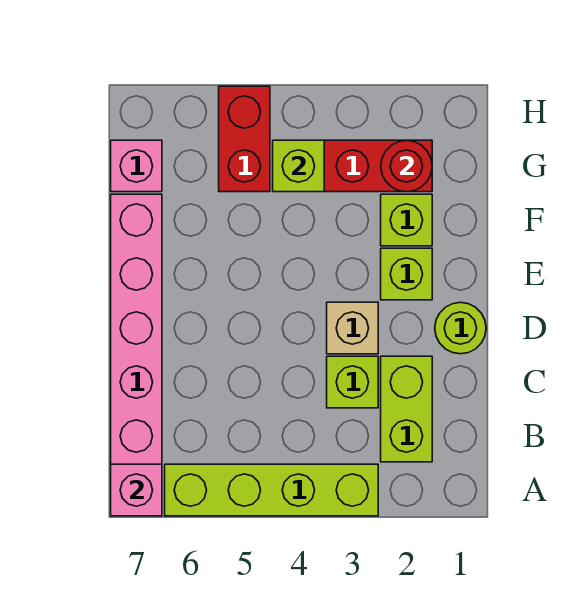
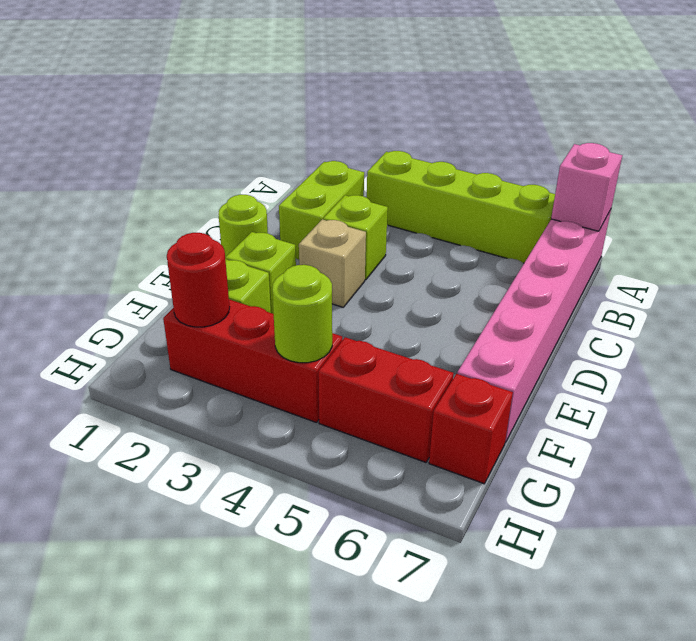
lime 1x1 brick [273,140,324,192] -> lime 1x1 round brick [272,265,332,363]
red 1x2 brick [219,86,270,192] -> red 1x2 brick turned to [318,337,454,462]
pink 1x1 brick [111,140,162,192] -> red 1x1 brick [429,374,513,484]

